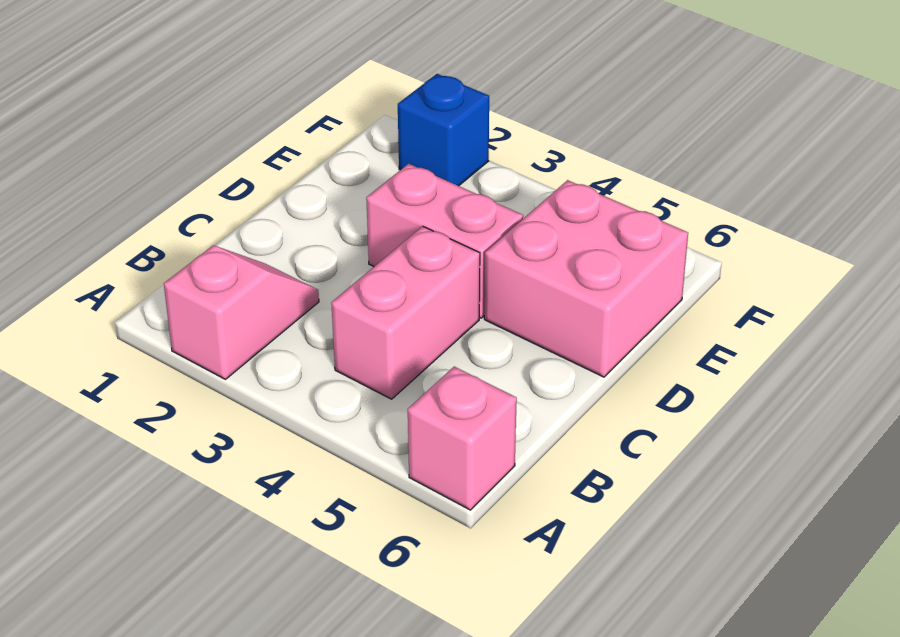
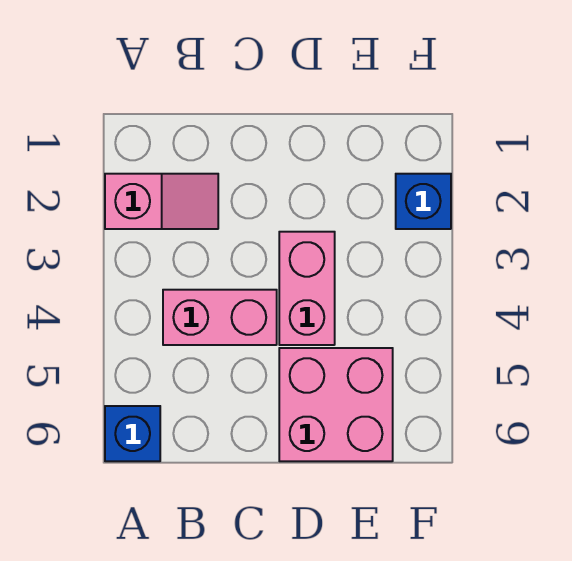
pink 1x1 brick [408,367,517,510] -> blue 1x1 brick [105,406,160,461]

